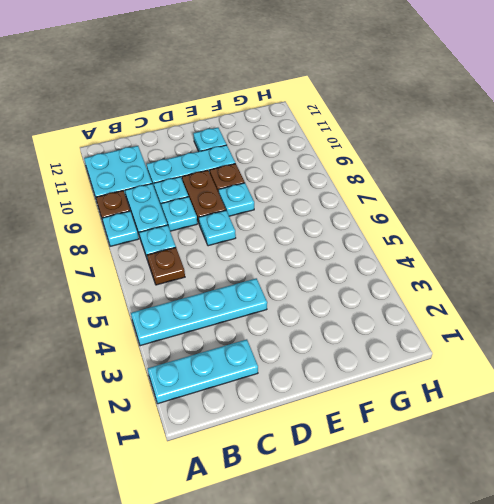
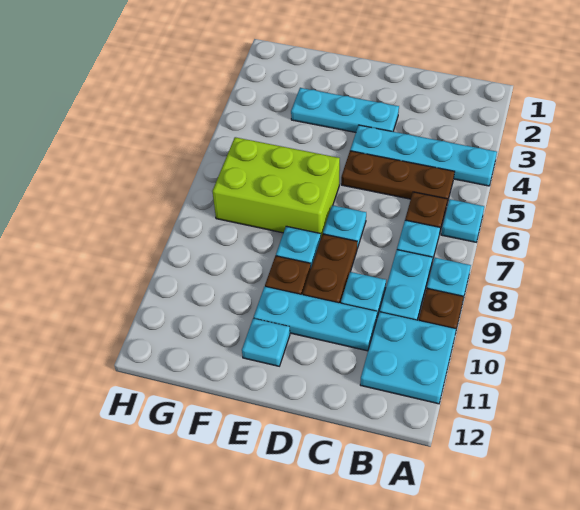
cyan 1x3 plate [148,339,258,404] -> cyan 1x3 plate moved to [291,88,399,132]
none -> brown 1x3 plate [341,151,454,203]
cyan 1x1 plate [161,197,197,231] -> cyan 1x1 plate moved to [441,199,484,242]
none -> lime 2x3 brick [213,137,340,237]

